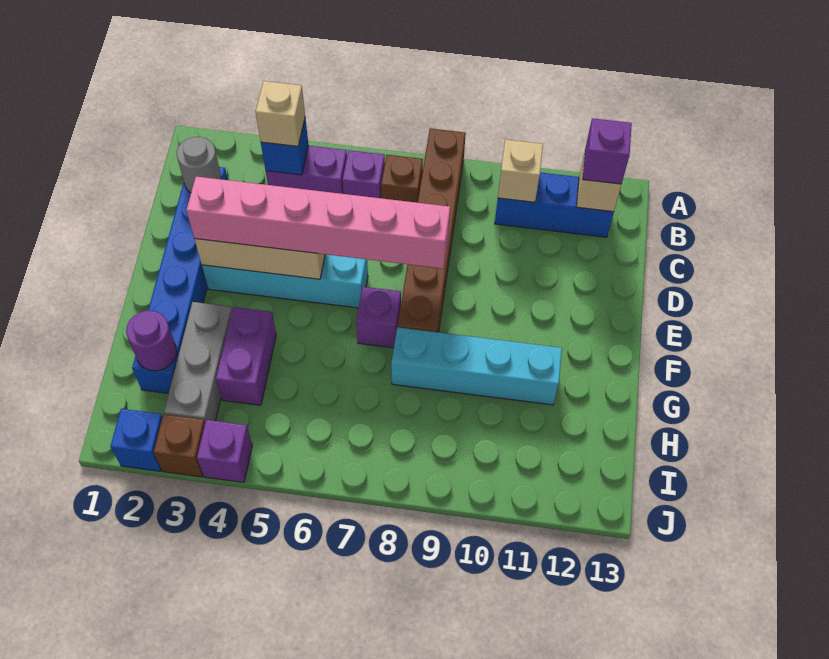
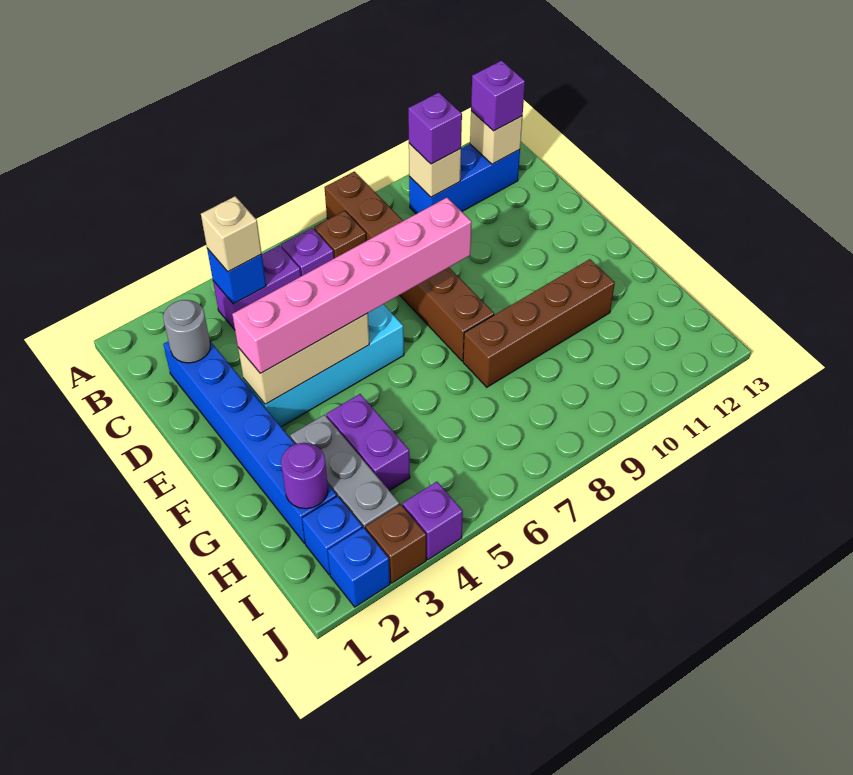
purple 1x1 brick [356,287,401,348] -> purple 1x1 brick moved to [408,93,462,164]
cyan 1x4 brick [391,327,562,405] -> brown 1x4 brick [463,259,615,387]
none -> blue 1x1 brick [302,496,362,575]

